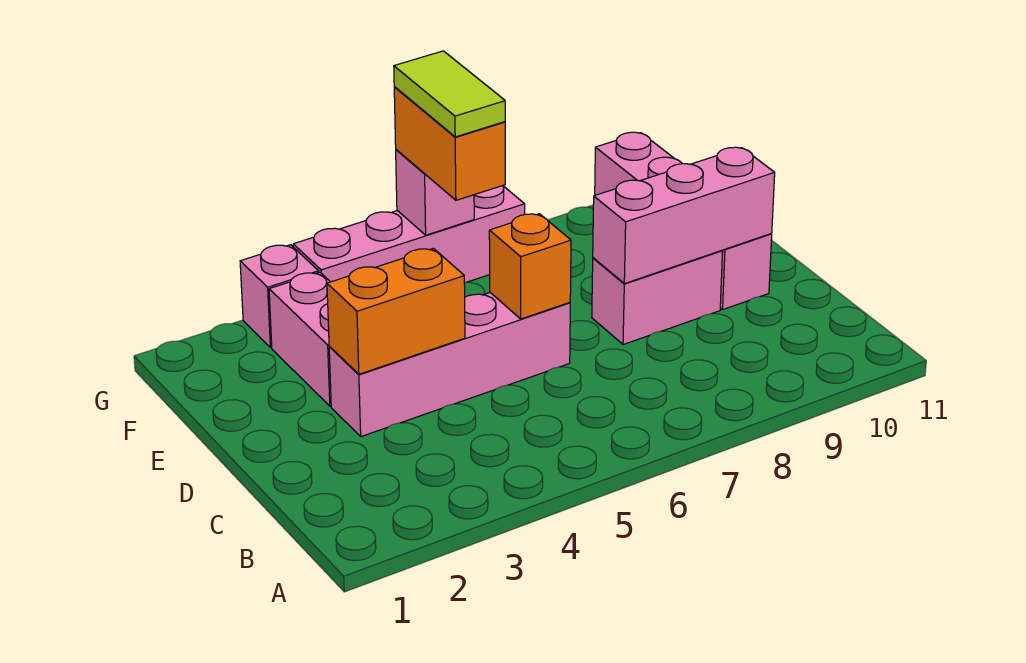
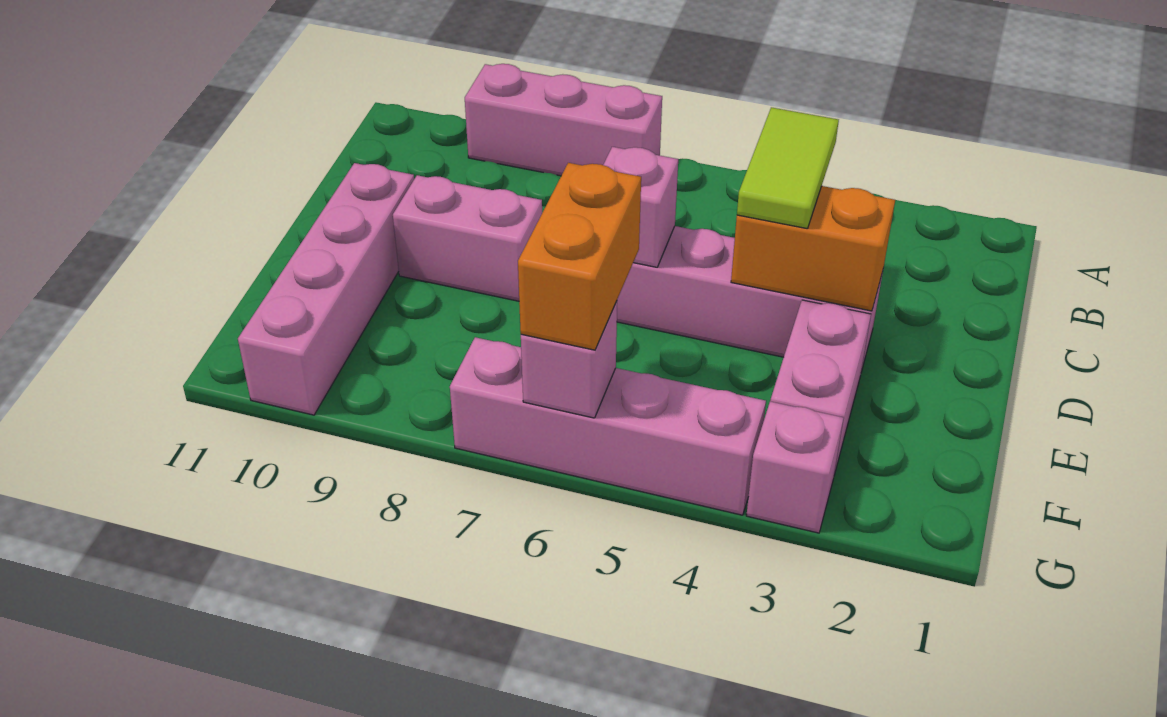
orange 1x1 brick [489,214,571,319] -> pink 1x1 brick [603,147,678,267]
pink 1x3 brick [593,147,775,284] -> pink 1x3 brick moved to [465,64,662,176]
lime 1x2 tile [394,51,505,137] -> lime 1x2 tile moved to [737,107,839,229]

